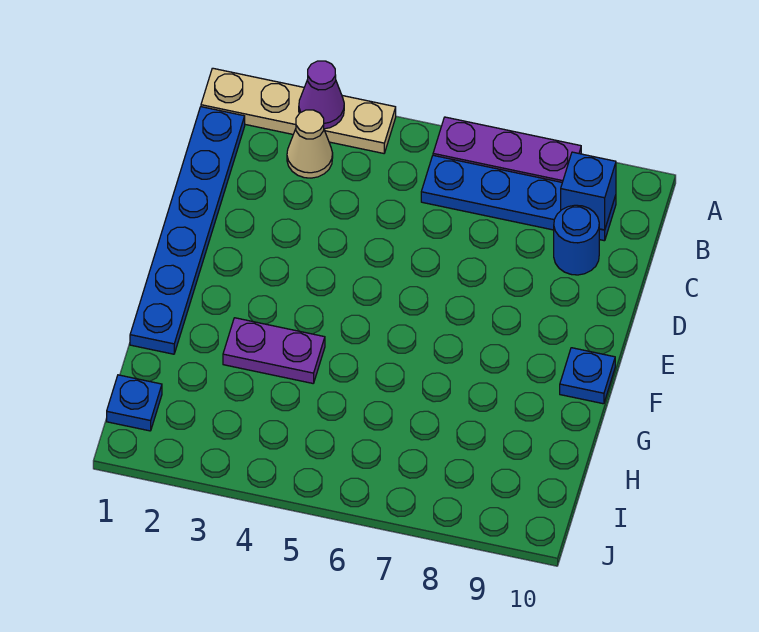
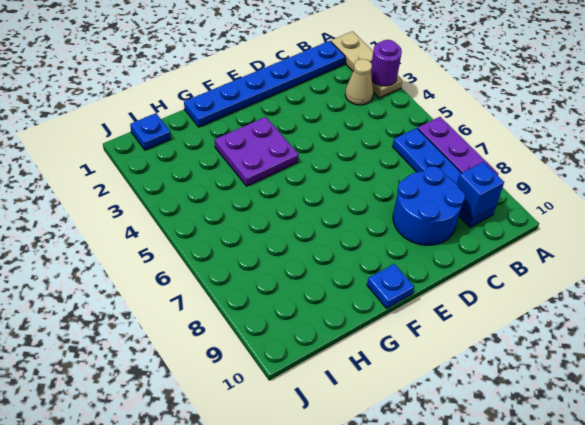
tan 1x4 plate [201,68,396,153] -> tan 1x3 plate [331,31,403,98]
purple 1x1 cone [299,61,344,129] -> purple 1x1 round brick [371,40,402,86]
blue 1x1 round brick [554,205,599,275] -> blue 2x2 round brick [393,166,465,245]
purple 1x2 plate [223,318,325,383] -> purple 2x2 plate [215,117,299,186]

